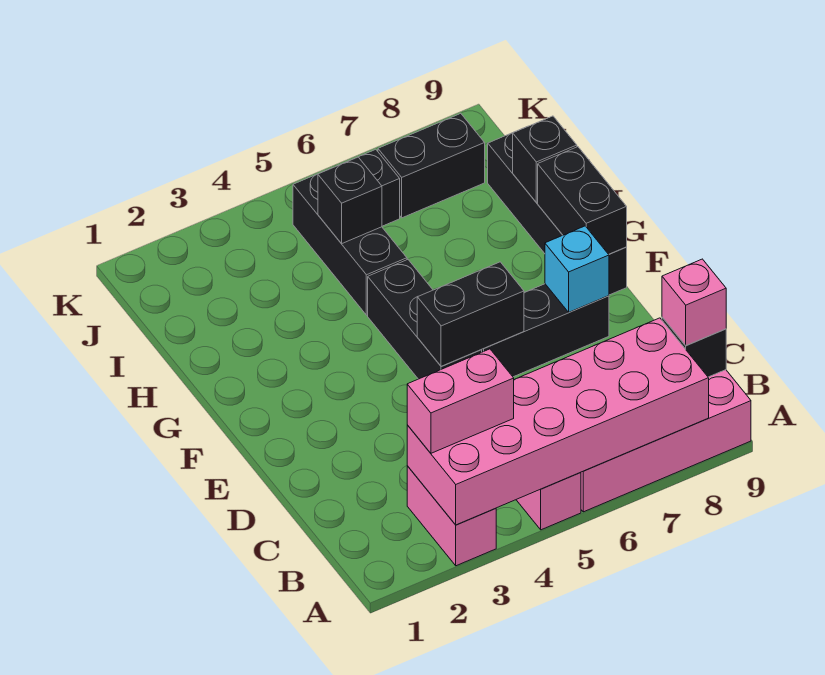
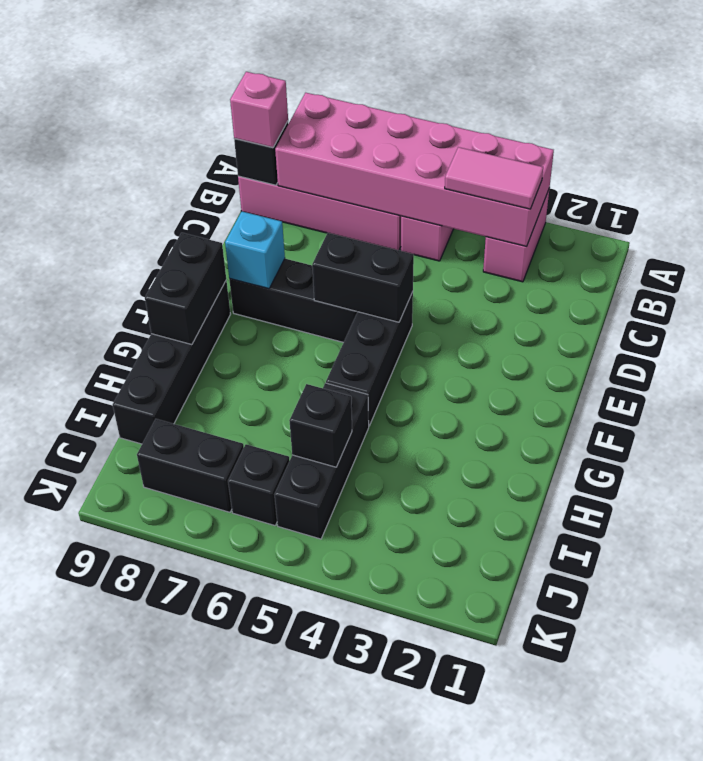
pink 1x2 brick [407,349,514,453] -> pink 1x2 tile [445,147,543,209]
black 1x1 brick [513,116,577,202] -> none

